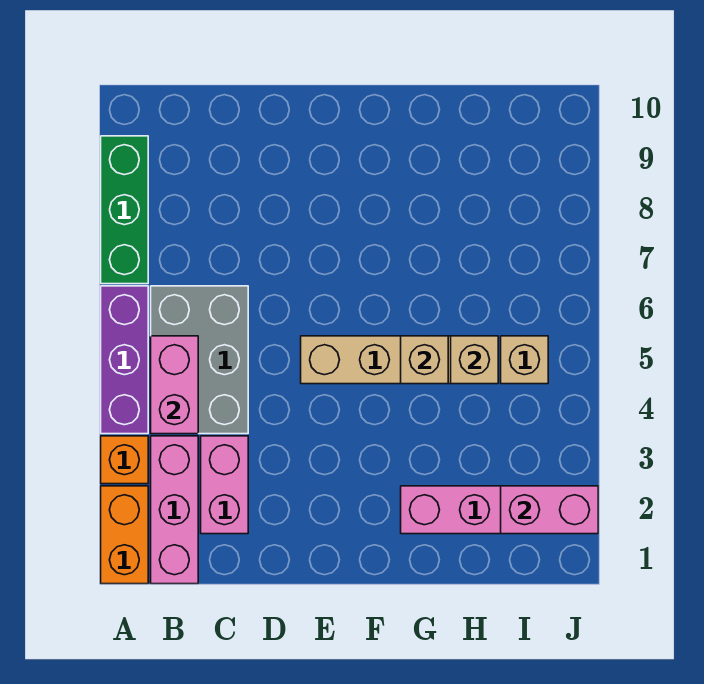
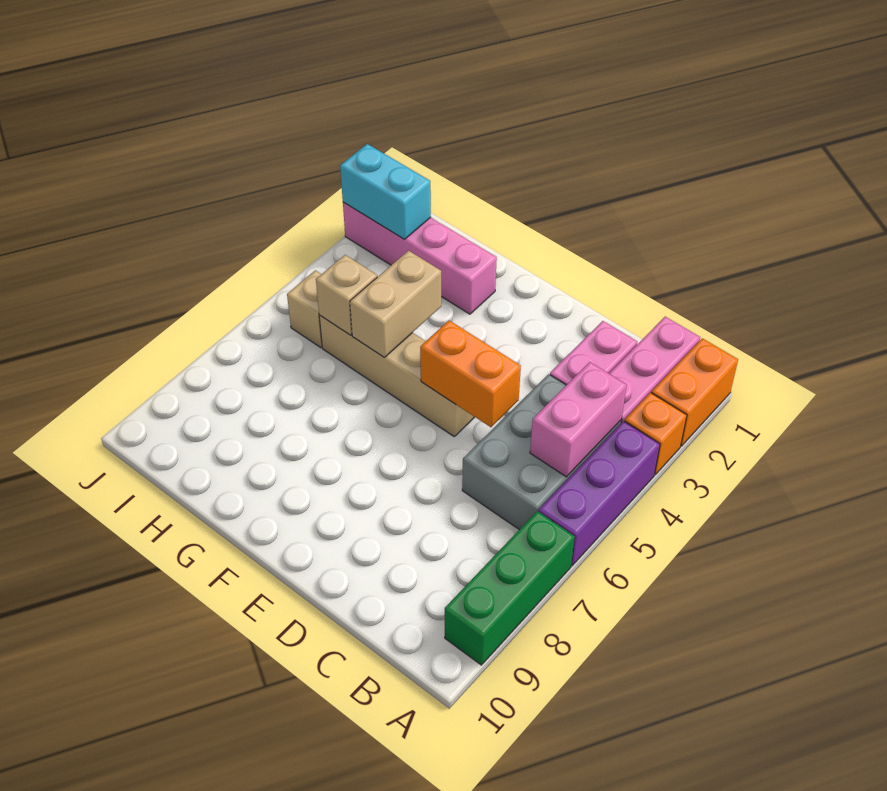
none -> orange 1x2 brick [420,321,521,427]
tan 1x1 brick [401,336,448,384] -> tan 1x2 brick [350,251,441,357]
pink 1x2 brick [501,486,598,534] -> cyan 1x2 brick [340,144,431,239]

